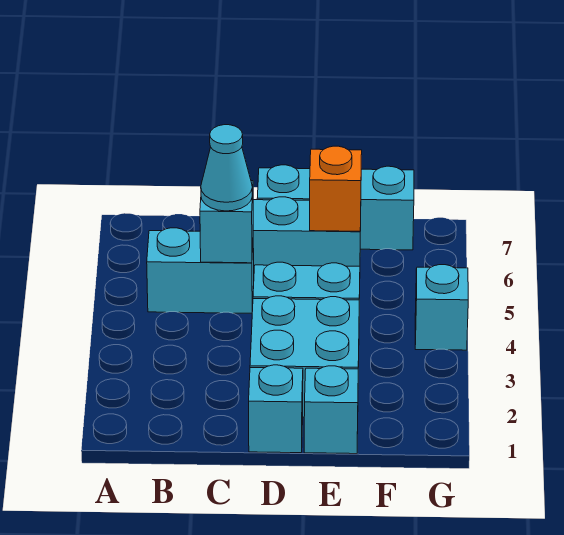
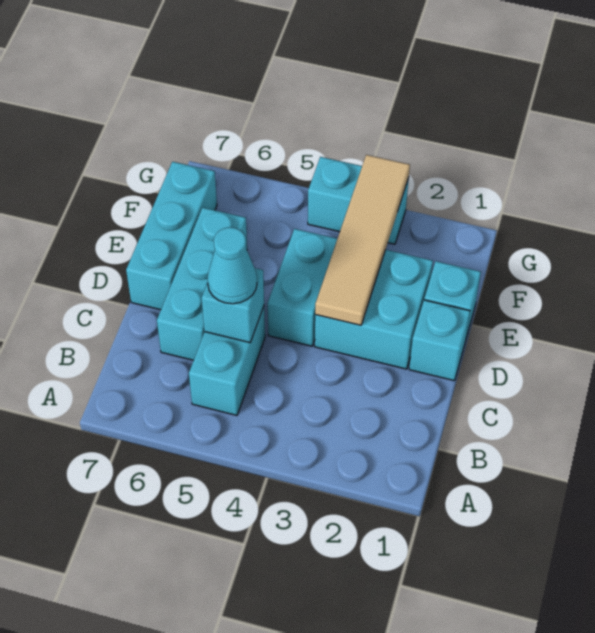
none -> tan 1x4 tile [315,155,410,325]
orange 1x1 brick [310,146,362,231] -> none
cyan 1x1 brick [415,265,468,350] -> cyan 1x2 brick [308,157,409,244]

